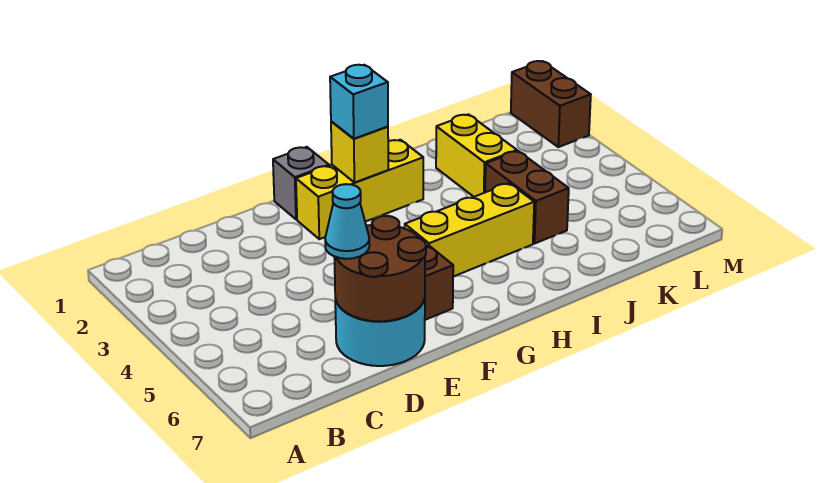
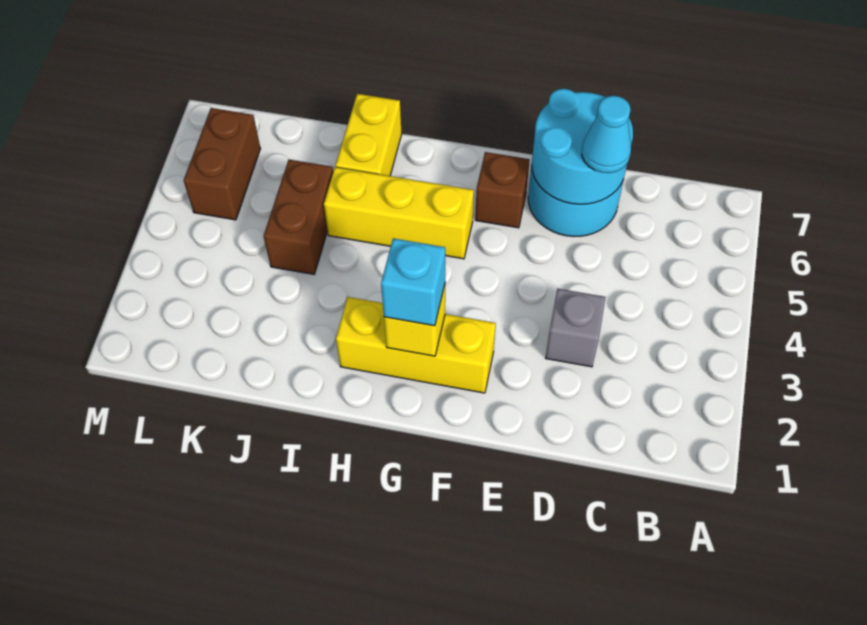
brown 2x2 round brick [334,216,426,321] -> cyan 2x2 round brick [532,89,633,204]
grey 1x1 brick [273,147,329,219] -> grey 1x1 brick moved to [545,289,605,367]
yellow 1x2 brick [436,114,517,197] -> yellow 1x2 brick moved to [335,94,402,176]
brown 1x2 brick [511,61,591,147] -> brown 1x2 brick moved to [184,108,260,220]

